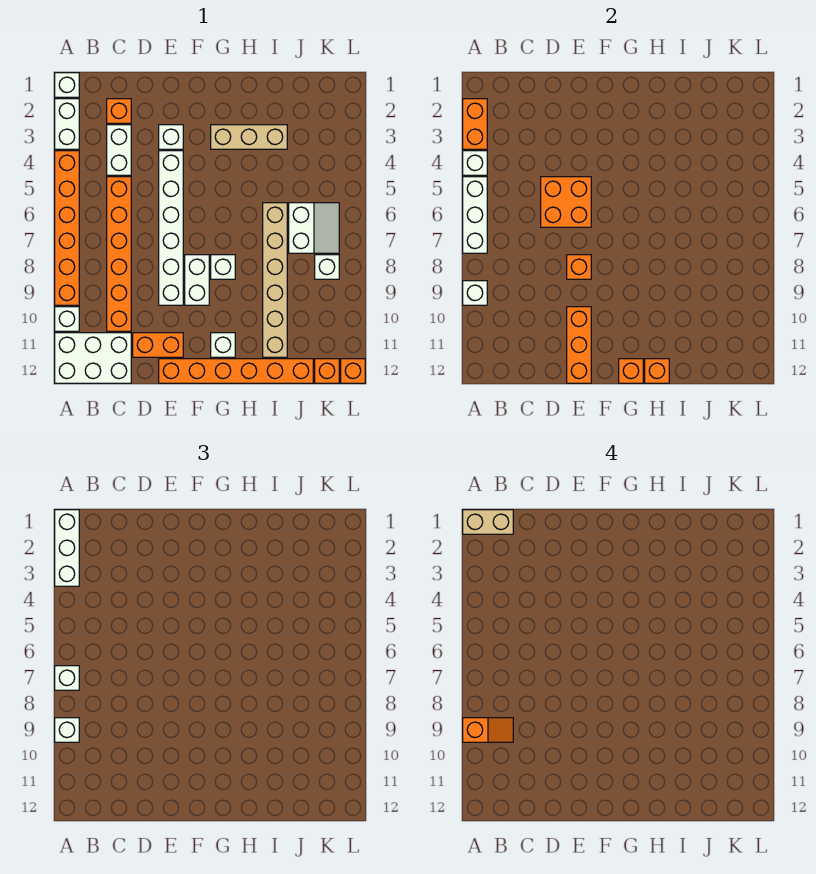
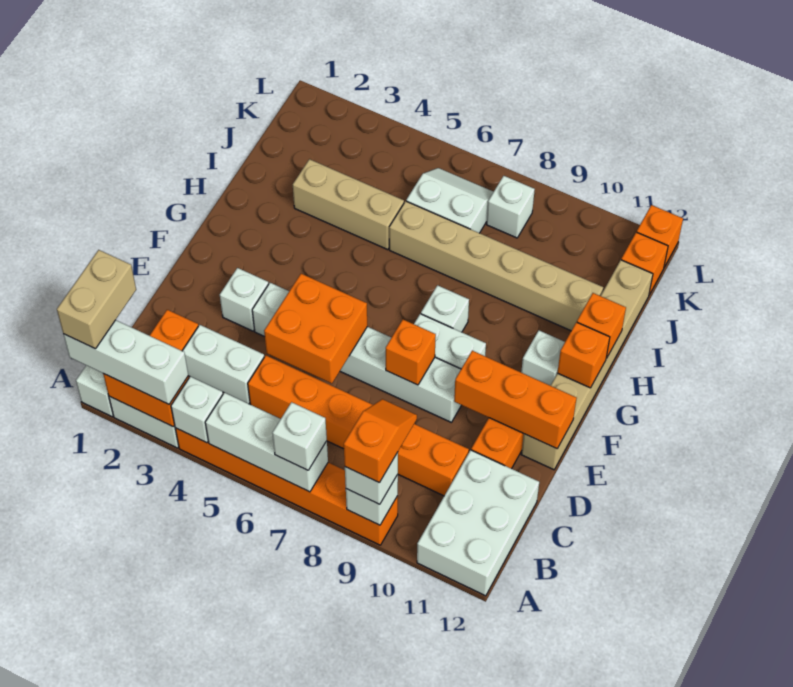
white 1x1 brick [55,307,79,331] -> none
orange 1x6 brick [159,359,313,383] -> tan 1x6 brick [521,260,653,470]
tan 1x3 brick [211,125,287,149] -> tan 1x3 brick turned to [293,159,404,250]

